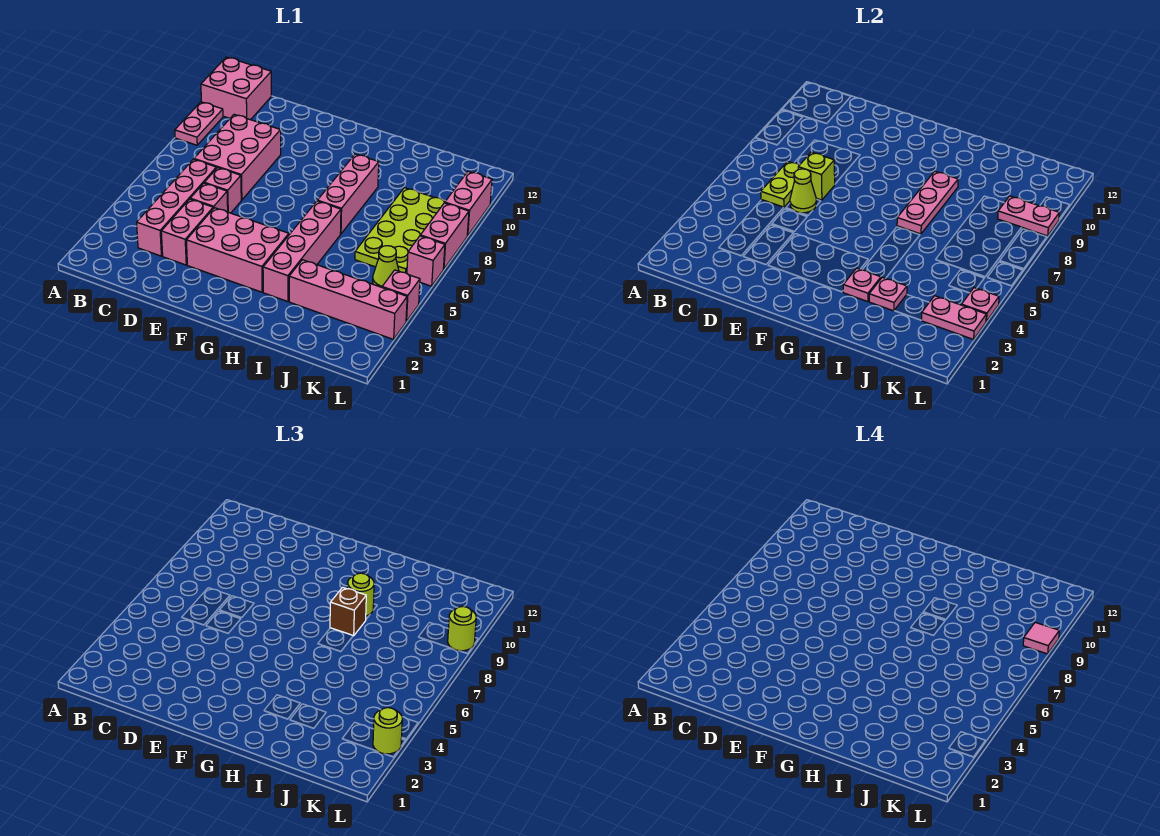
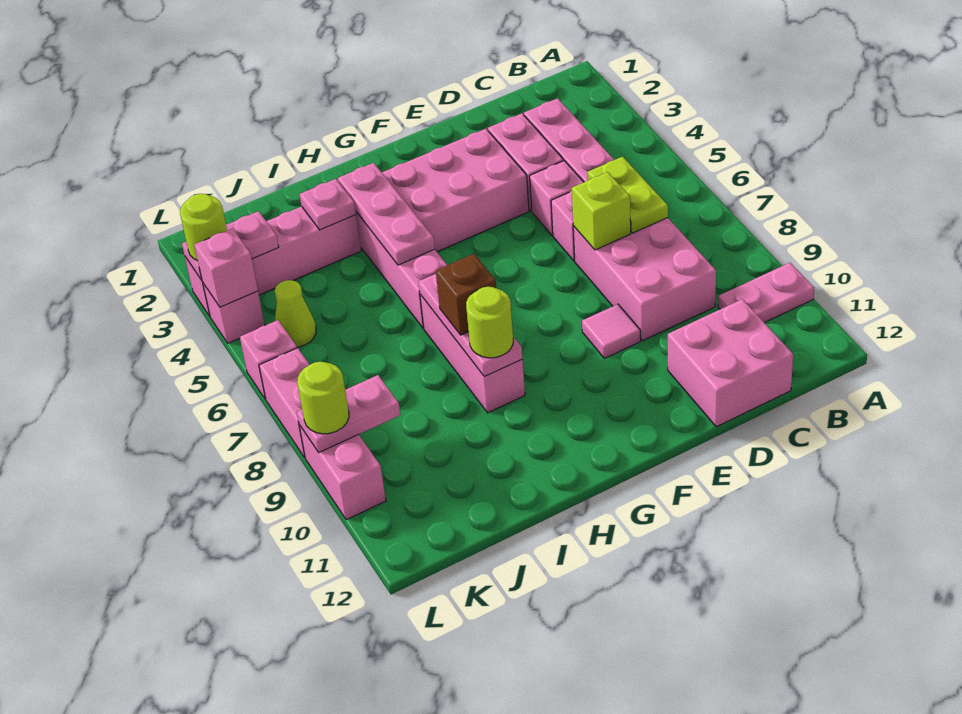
pink 1x2 plate [175,102,223,145] -> pink 1x2 plate turned to [718,263,814,323]
pink 2x2 brick [201,57,271,120] -> pink 2x2 brick moved to [668,299,793,427]
lime 1x1 cone [790,169,816,213] -> none
pink 1x1 plate [843,268,881,302] -> pink 1x3 plate [338,163,435,265]
lime 2x4 plate [355,188,445,273] -> none
pink 1x1 plate [962,288,999,321] -> pink 1x1 brick [194,228,258,307]
pink 1x1 tile [1023,622,1059,654] -> pink 1x1 tile moved to [582,304,641,358]

